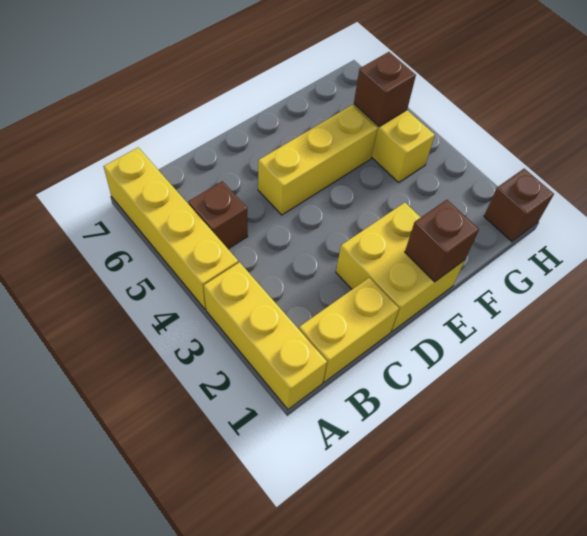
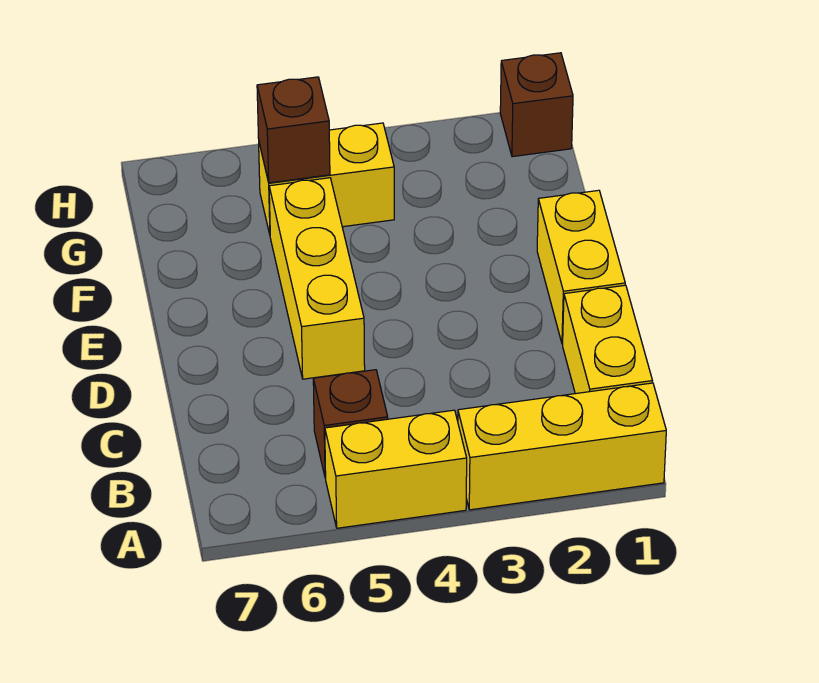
yellow 1x4 brick [104,148,238,310] -> yellow 1x2 brick [325,410,467,528]
yellow 2x2 brick [336,203,465,332] -> yellow 1x2 brick [537,190,625,344]
brown 1x1 brick [405,200,479,282] -> none

